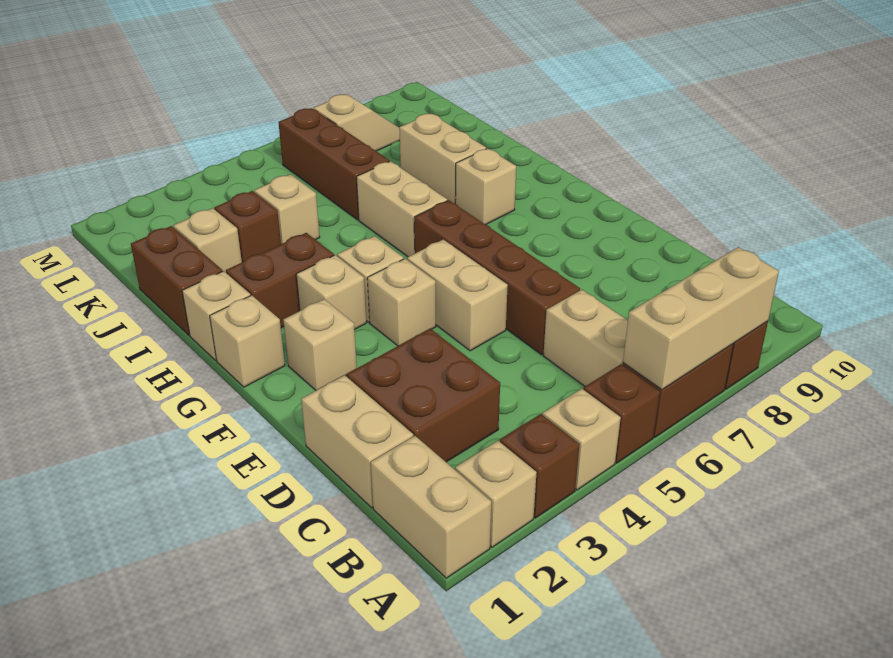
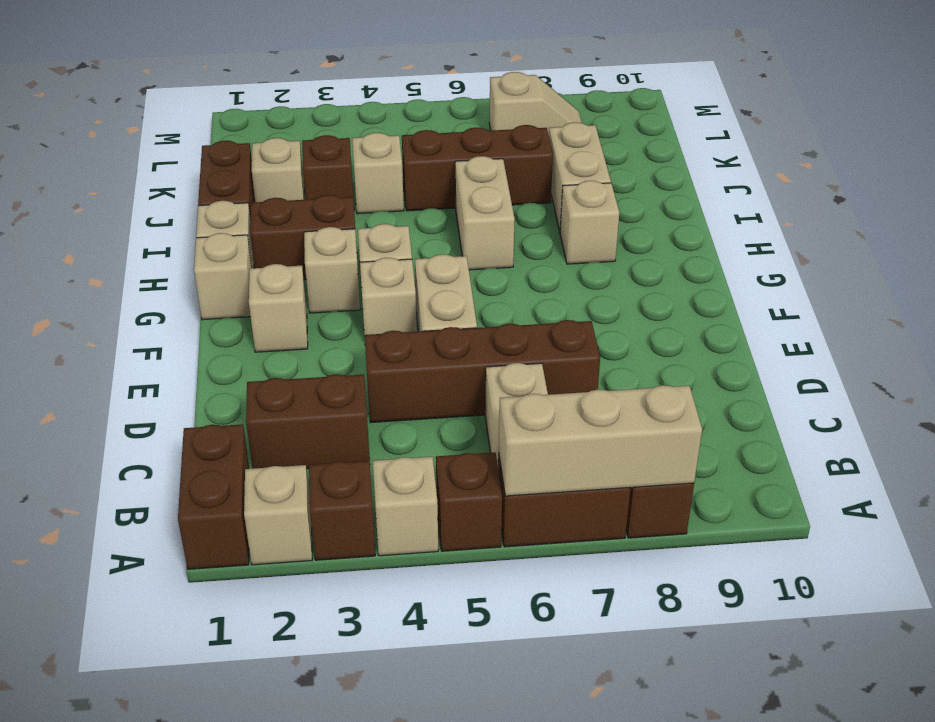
tan 1x2 brick [371,436,491,578] -> brown 1x2 brick [178,424,249,569]
tan 1x2 brick [301,375,413,508] -> none
brown 2x2 brick [347,329,500,462] -> brown 1x2 brick [246,374,370,469]
brown 1x4 brick [414,200,580,355] -> brown 1x4 brick turned to [365,320,600,423]
brown 1x3 brick [278,108,389,220] -> brown 1x3 brick turned to [402,125,553,211]

